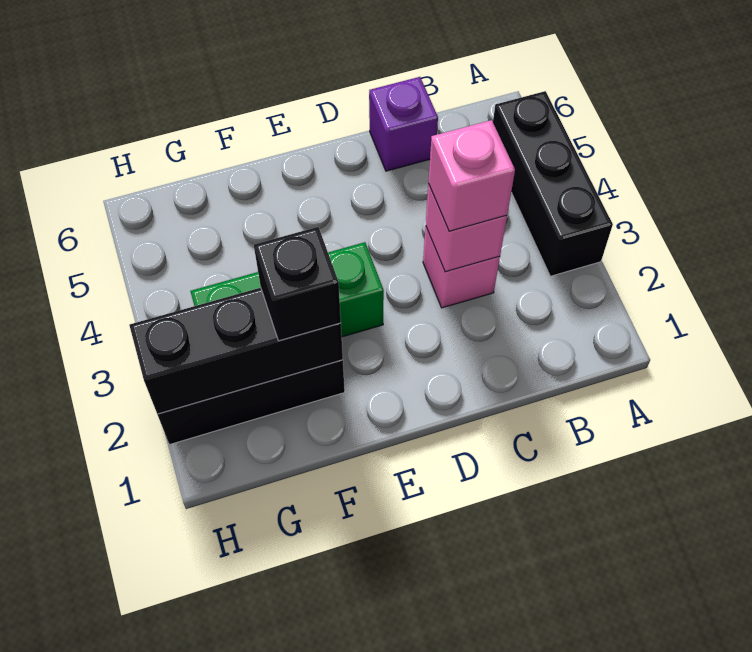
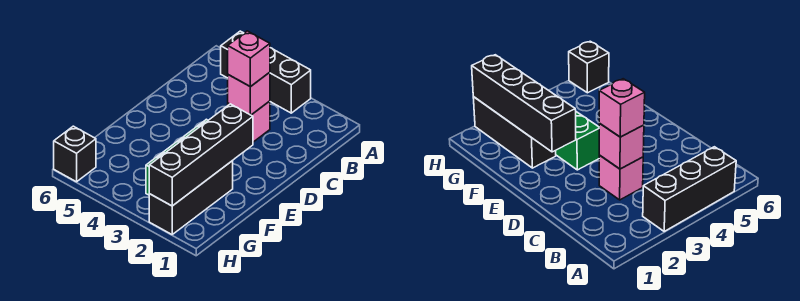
purple 1x1 brick [369,77,438,171] -> none
black 1x3 brick [129,288,343,414] -> black 1x4 brick [149,104,253,206]
black 1x1 brick [254,227,341,341] -> black 1x1 brick moved to [54,126,96,182]

